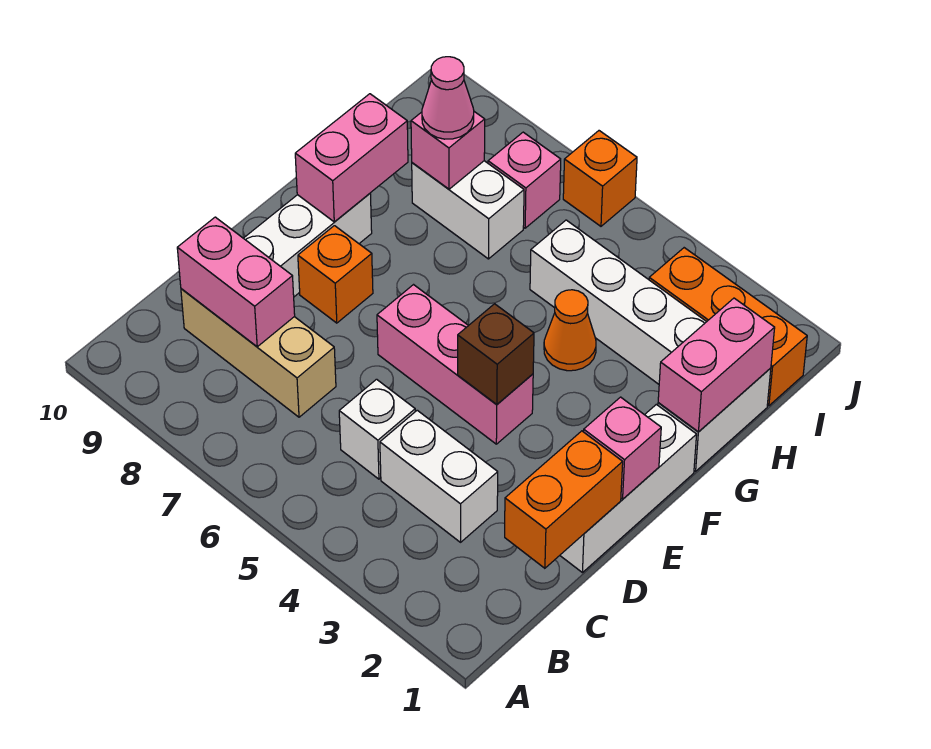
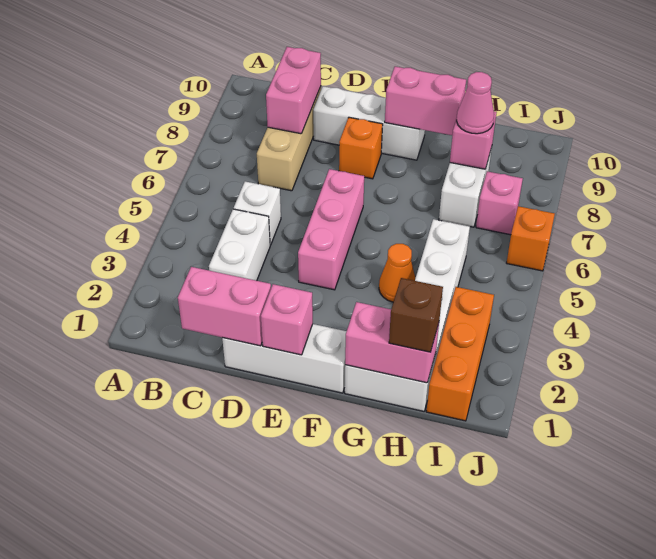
orange 1x2 brick [505,431,623,568] -> pink 1x2 brick [178,267,271,346]
brown 1x1 brick [458,304,534,404] -> brown 1x1 brick moved to [389,278,443,352]

